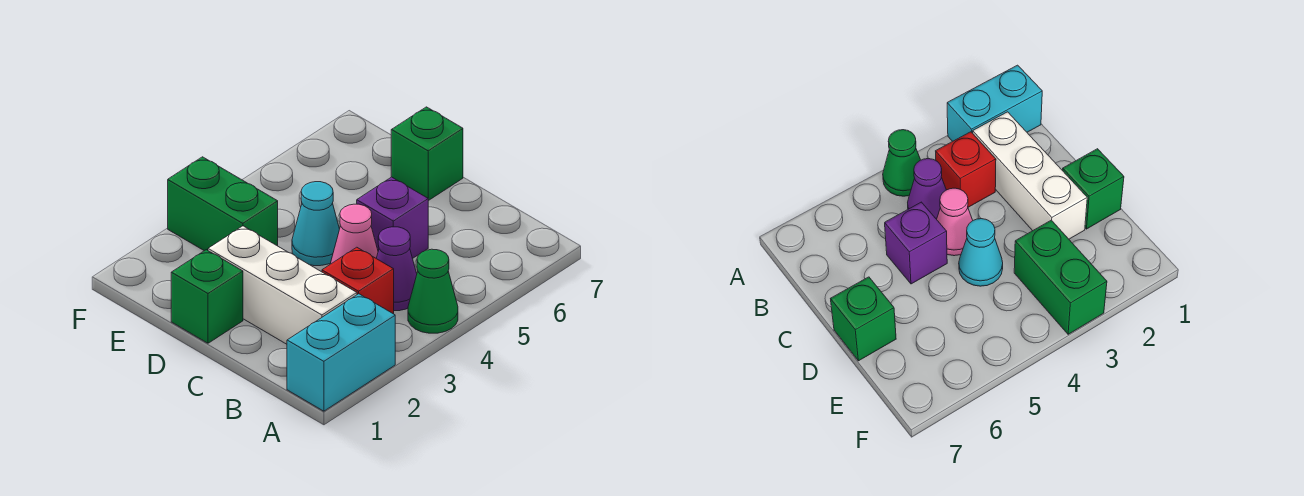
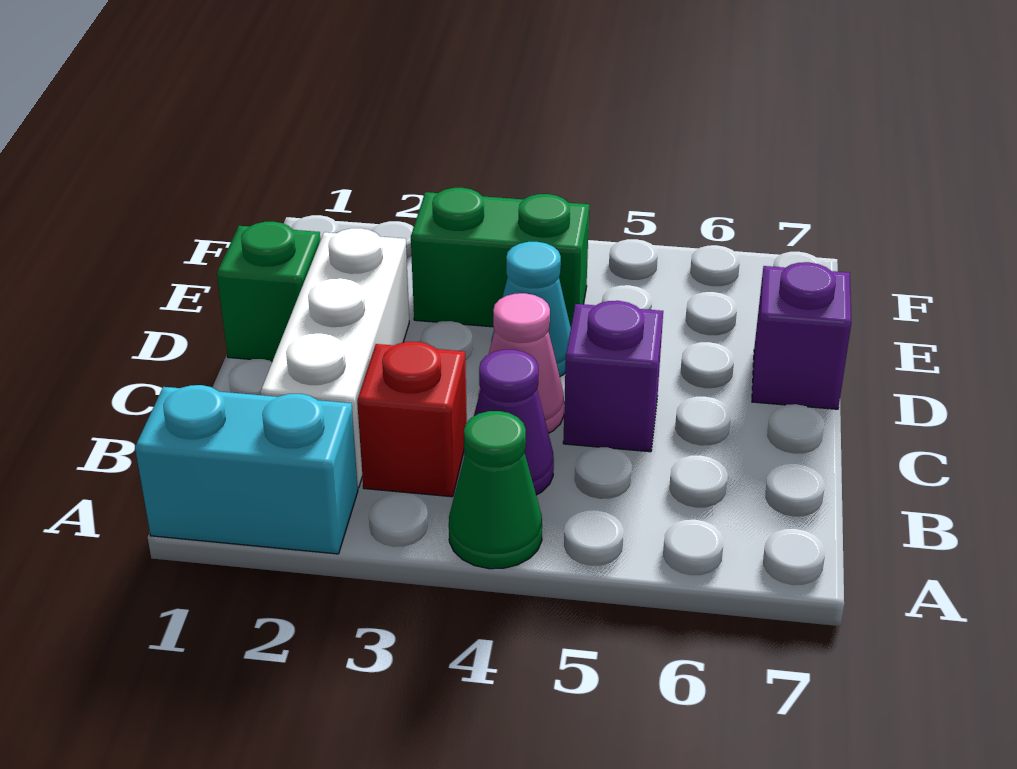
green 1x1 brick [391,107,463,201] -> purple 1x1 brick [752,262,851,409]
green 1x2 brick [168,157,278,251] -> green 1x2 brick turned to [411,188,589,327]

